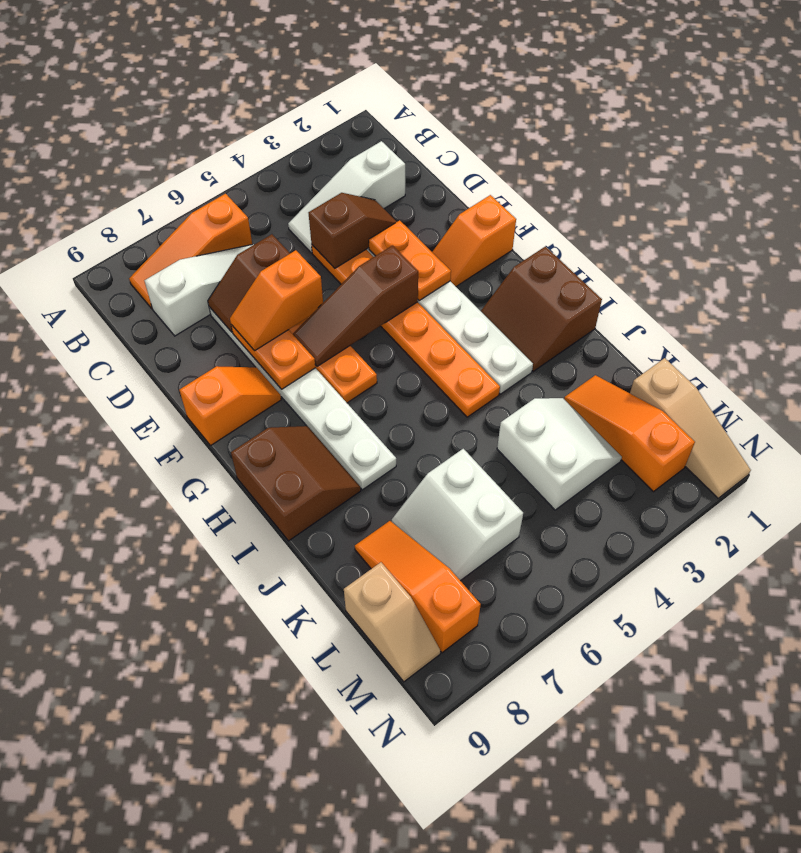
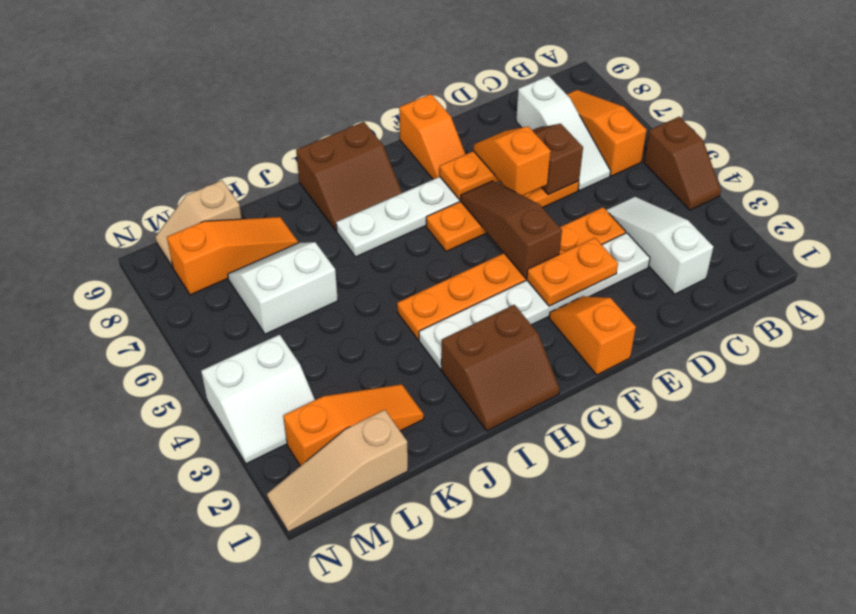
brown 1x2 slope [309,193,397,268] -> brown 1x2 slope moved to [644,117,721,210]
brown 2x2 slope [481,247,602,371] -> brown 2x2 slope turned to [441,305,560,431]
white 2x2 slope [497,398,622,510] -> white 2x2 slope moved to [201,335,315,464]

